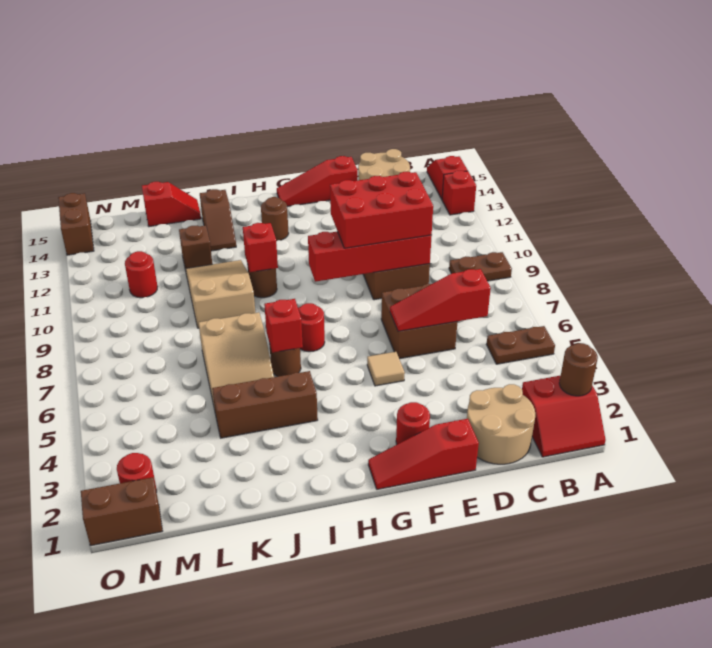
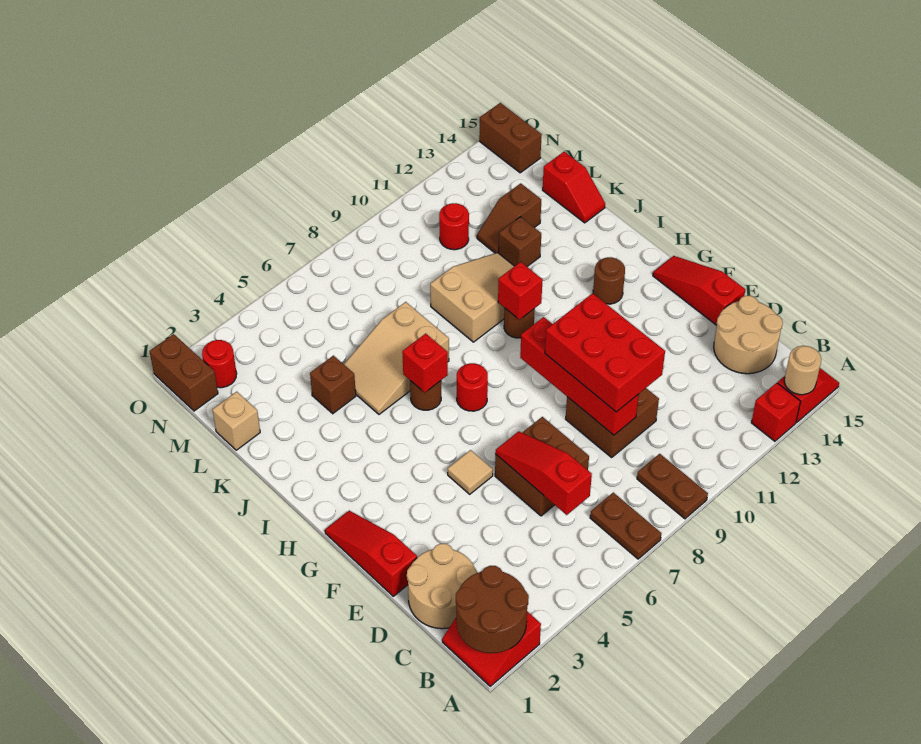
brown 1x1 round brick [559,343,598,396] -> brown 2x2 round brick [456,566,529,653]
brown 1x2 plate [487,326,555,364] -> brown 1x2 plate moved to [590,492,662,559]
none -> tan 1x1 round brick [784,346,821,395]
red 1x1 round brick [396,402,430,444] -> none
brown 1x3 brick [212,371,318,438] -> brown 1x1 brick [310,356,356,414]
brown 1x2 slope [200,189,236,251] -> brown 1x2 slope moved to [477,183,541,253]
none -> tan 1x1 brick [213,392,260,450]
brown 1x2 brick [58,193,94,255] -> brown 1x2 brick turned to [479,103,542,173]

